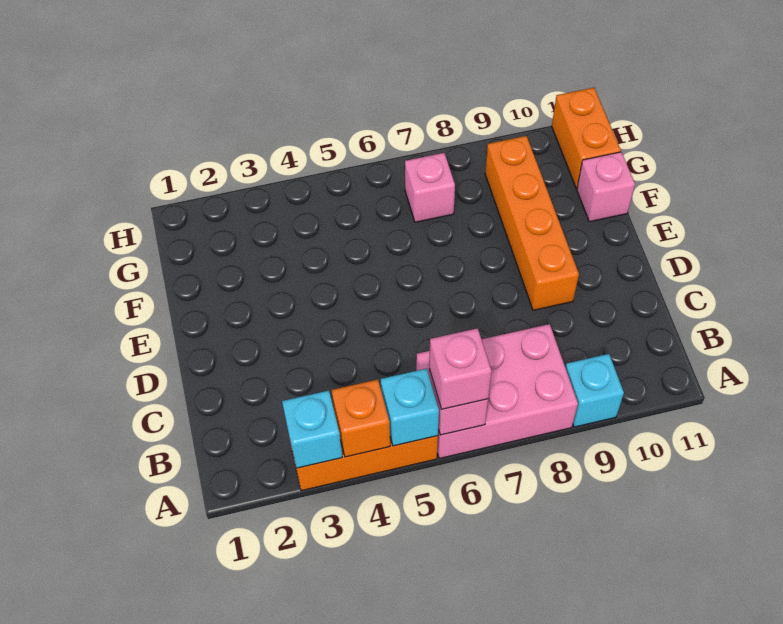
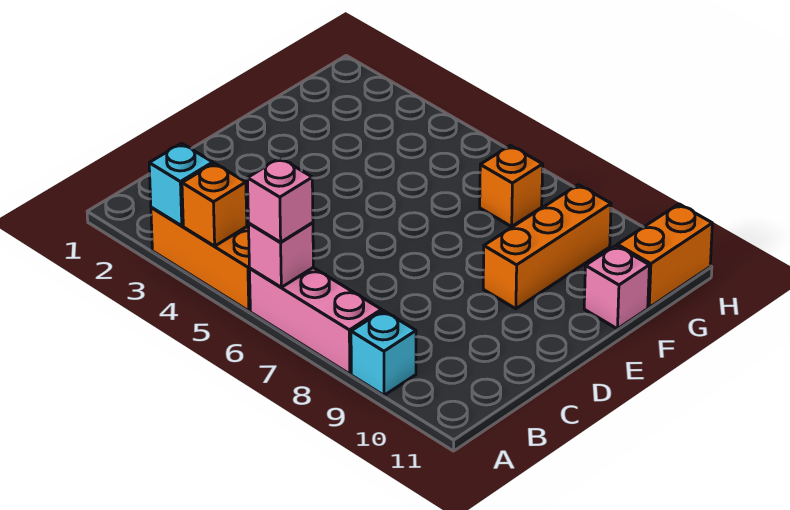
cyan 1x1 brick [381,369,439,446] -> none
pink 2x3 brick [416,324,578,459] -> pink 1x3 brick [250,268,382,374]
orange 1x4 brick [485,136,579,310] -> orange 1x3 brick [483,185,611,309]
pink 1x1 brick [405,153,455,222] -> orange 1x1 brick [480,146,543,226]

